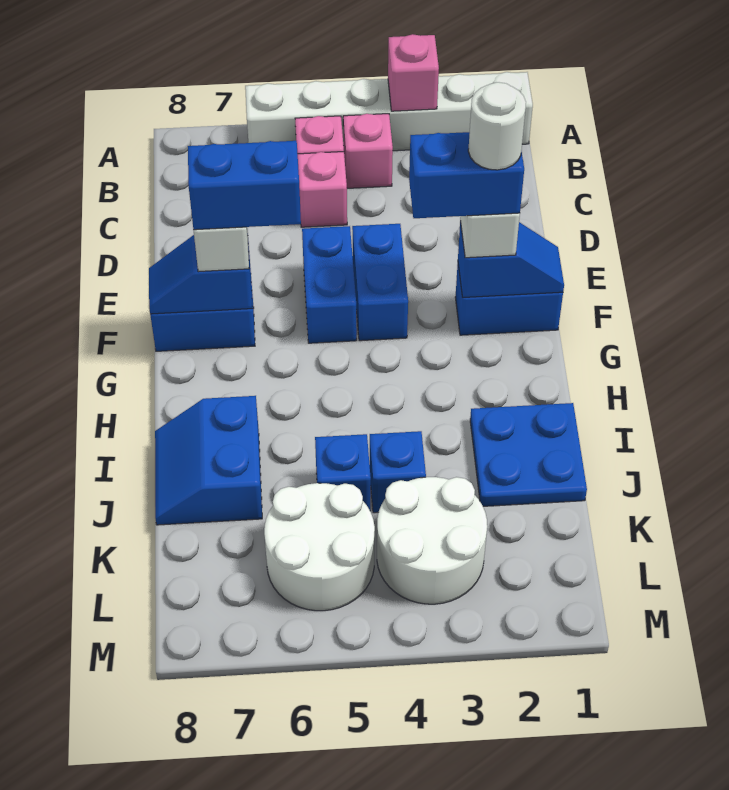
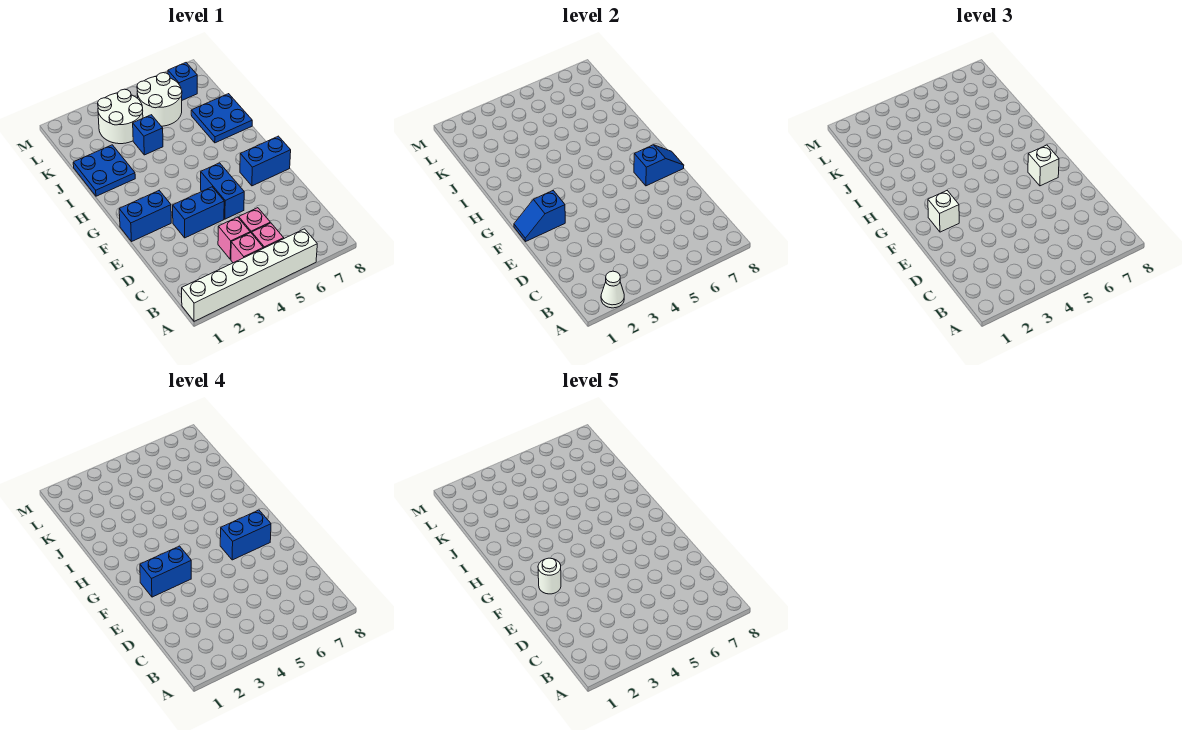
none -> white 1x1 cone [601,271,624,308]
pink 1x1 brick [388,34,439,111] -> pink 1x1 brick moved to [218,217,250,259]
blue 1x2 brick [352,224,408,341] -> blue 1x2 brick turned to [173,187,224,238]
blue 2x2 slope [155,396,262,525] -> blue 2x2 plate [191,94,252,143]
blue 1x1 brick [315,434,371,510] -> blue 1x1 brick moved to [168,63,197,100]

